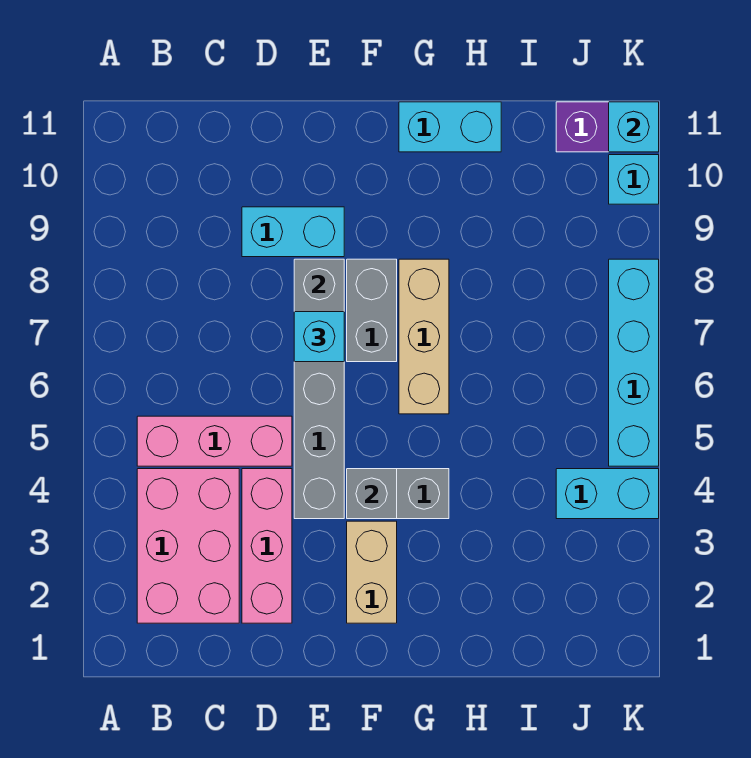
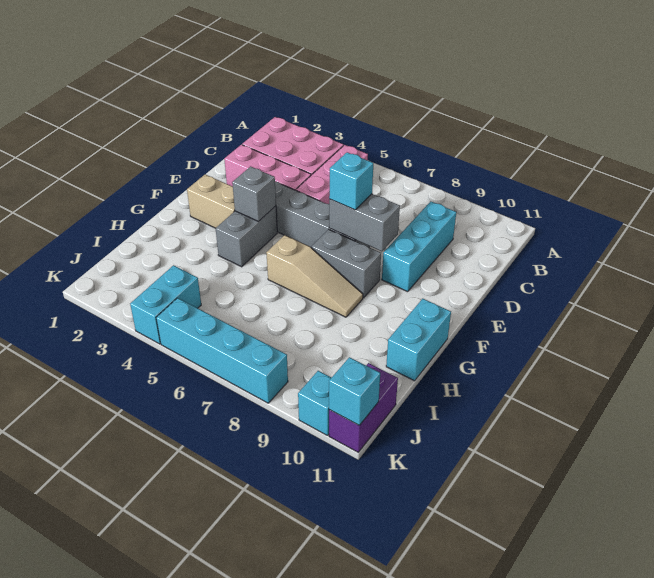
cyan 1x2 brick [242,207,344,257] -> cyan 1x3 brick [382,202,456,292]
tan 1x3 brick [399,259,449,414] -> tan 1x3 slope [266,235,363,317]

